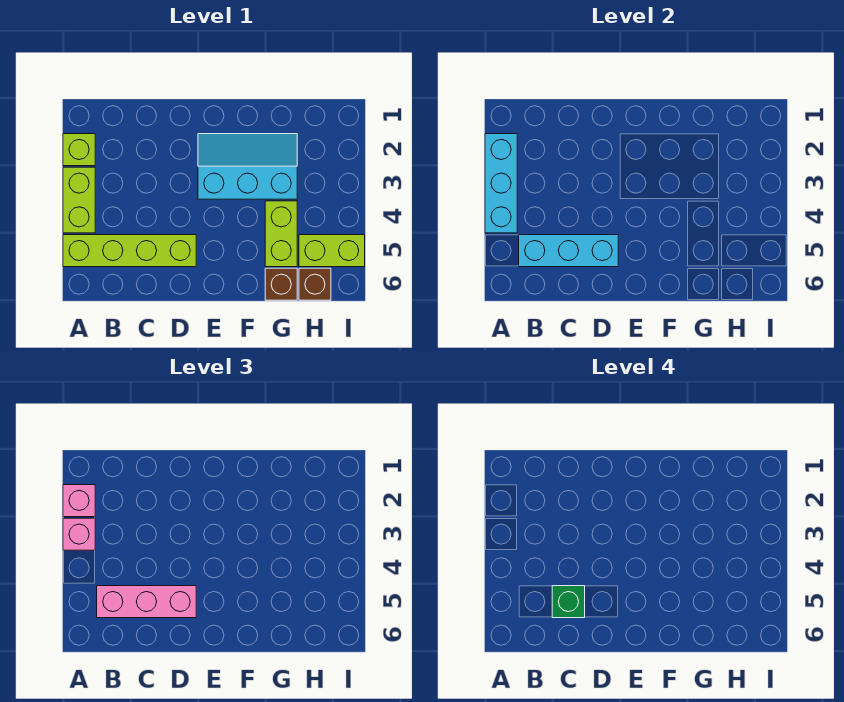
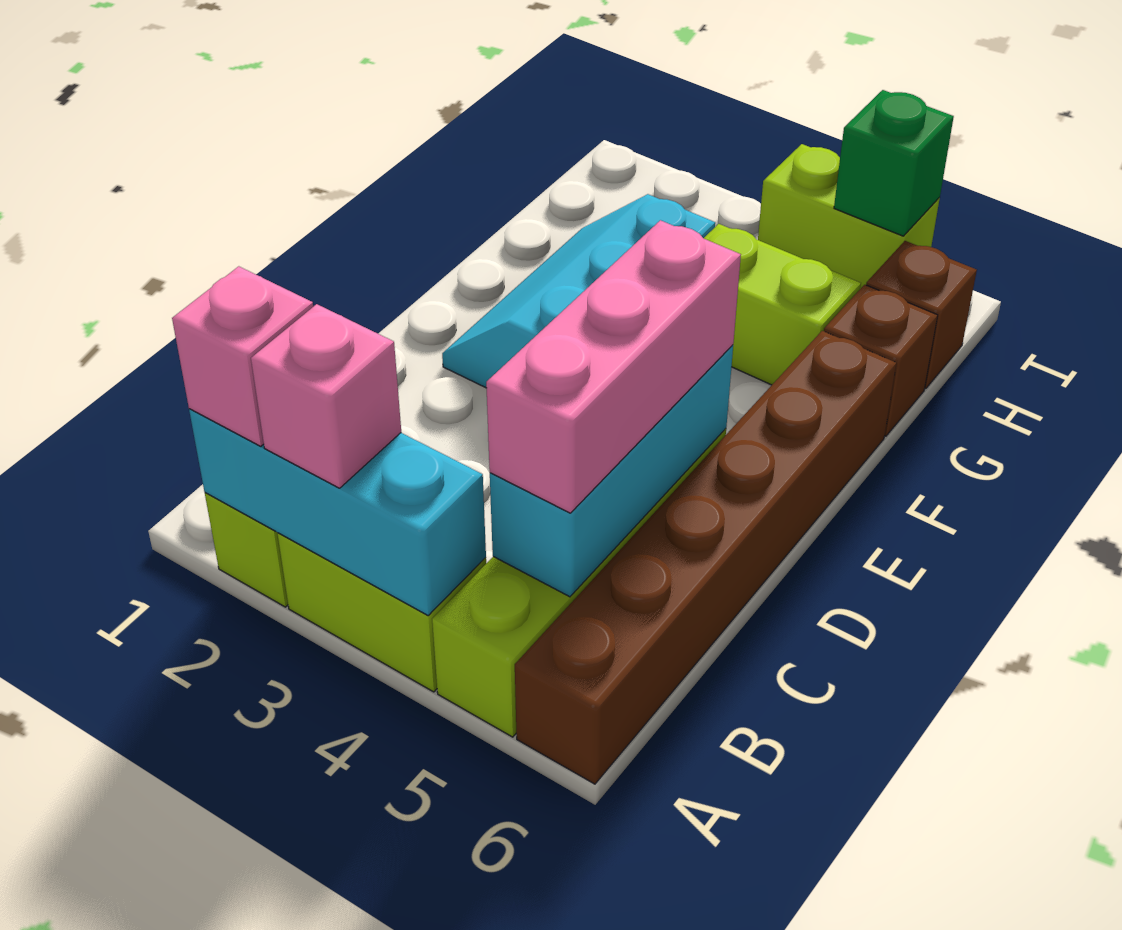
none -> brown 1x6 brick [515,331,896,784]
green 1x1 brick [552,586,585,618] -> green 1x1 brick moved to [834,90,954,236]
lime 1x2 brick [299,235,365,267] -> lime 1x2 brick turned to [758,144,940,289]

